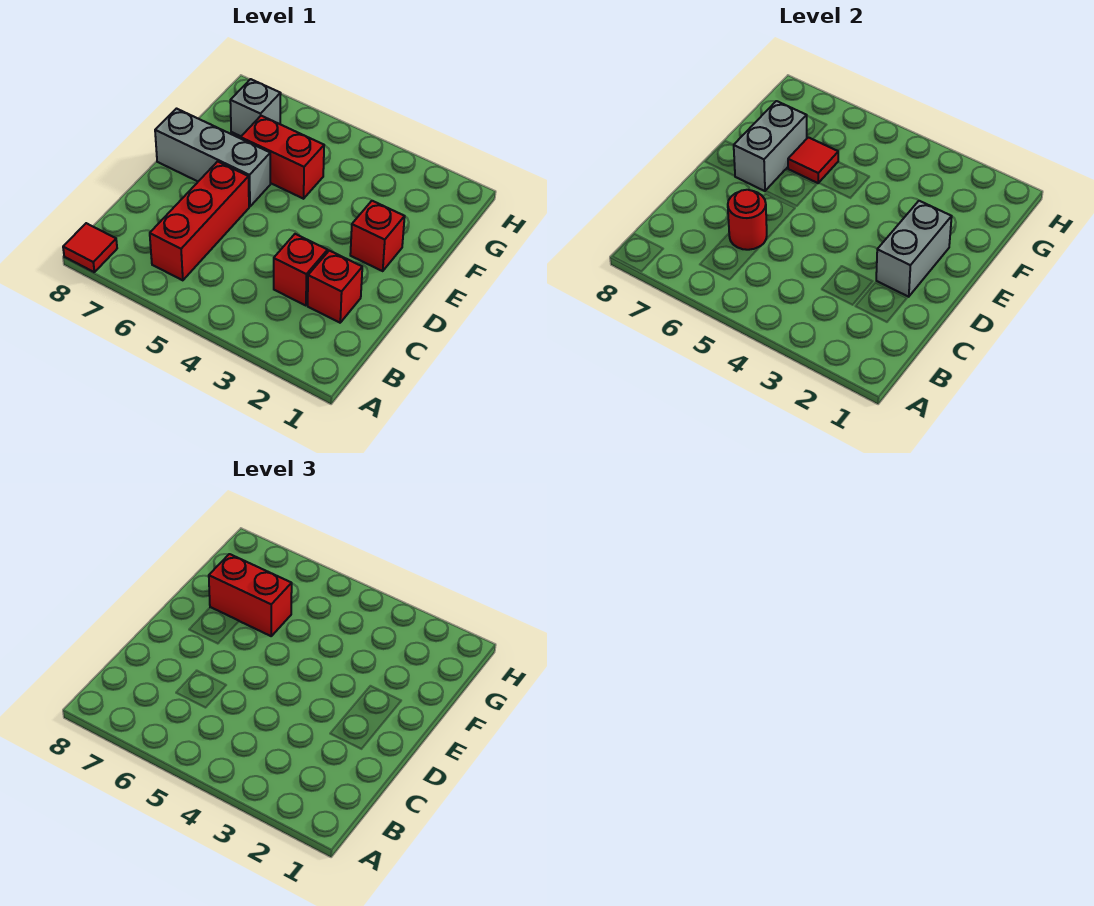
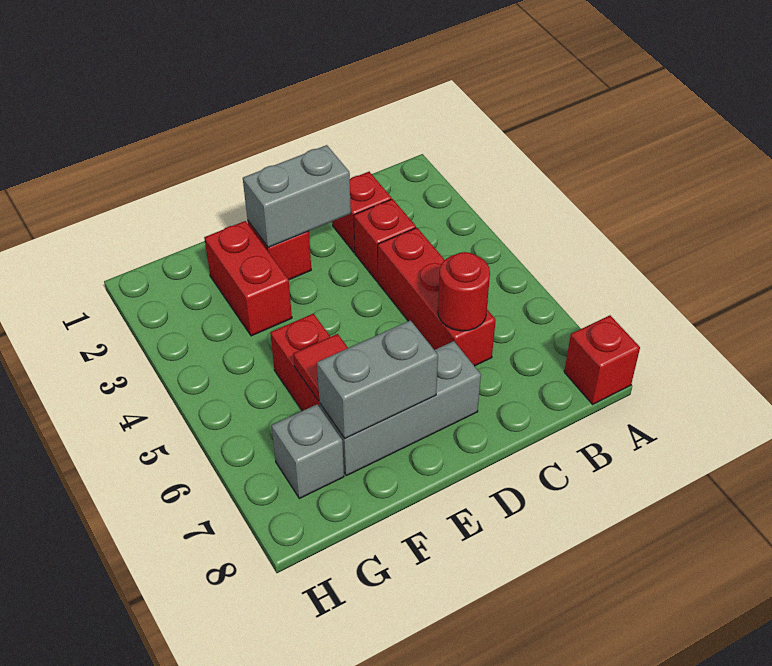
red 1x1 tile [63,223,117,272] -> red 1x1 brick [564,315,640,404]
red 1x3 brick [150,161,249,280] -> red 1x3 brick turned to [378,228,496,366]
grey 1x3 brick [155,109,270,207] -> grey 1x3 brick turned to [320,341,481,476]
red 1x2 brick [209,554,292,636] -> red 1x2 brick moved to [204,221,292,336]

